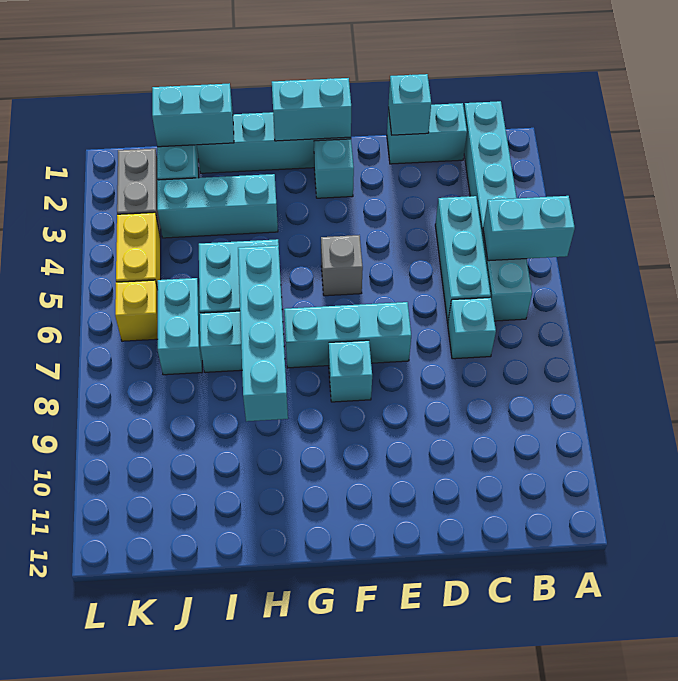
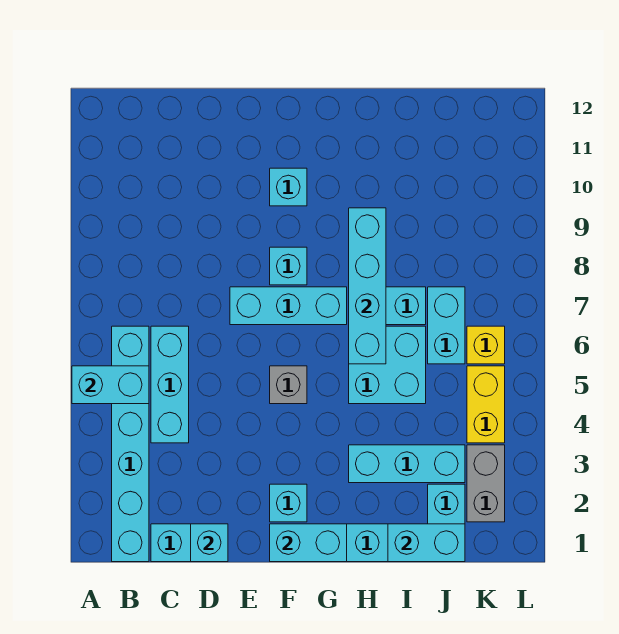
cyan 1x1 brick [448,297,496,359] -> cyan 1x1 brick moved to [270,168,307,206]

